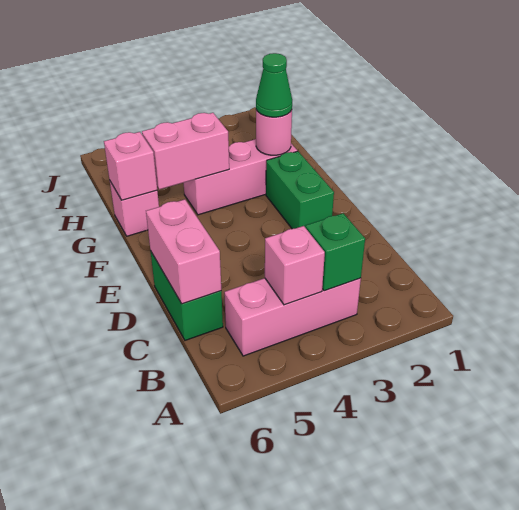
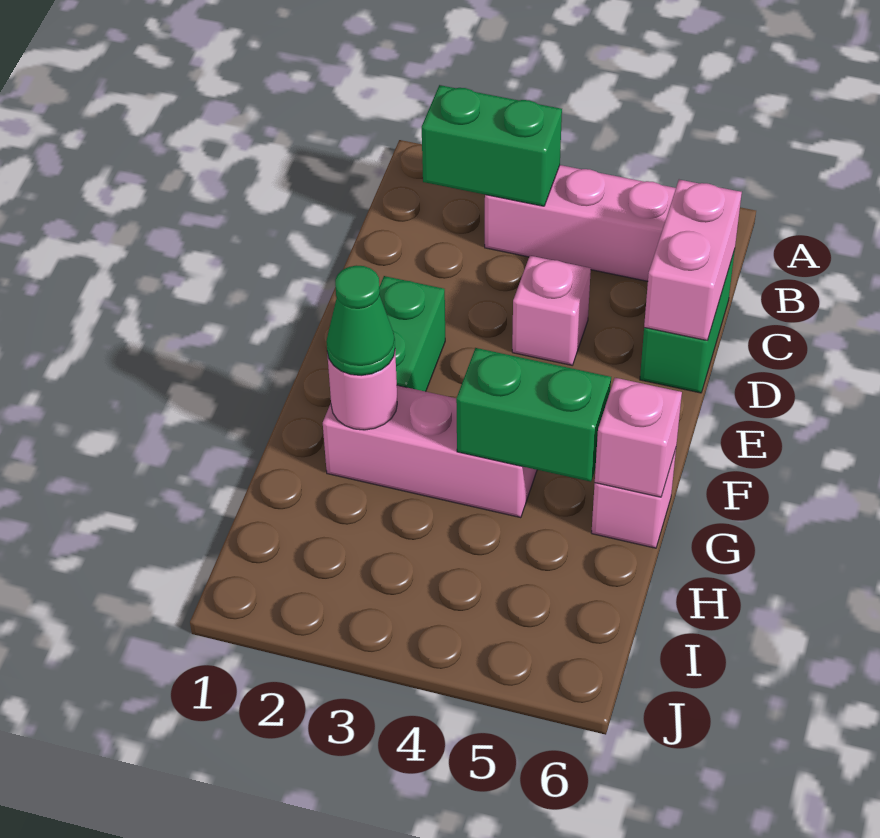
green 1x1 brick [306,213,365,291] -> green 1x2 brick [422,85,562,206]
pink 1x1 brick [265,226,325,305] -> pink 1x1 brick moved to [512,256,591,365]
pink 1x2 brick [142,113,229,189] -> green 1x2 brick [456,348,611,482]

